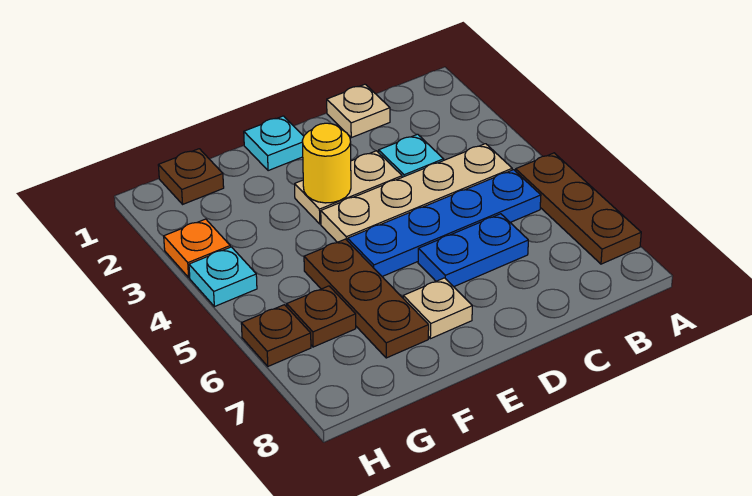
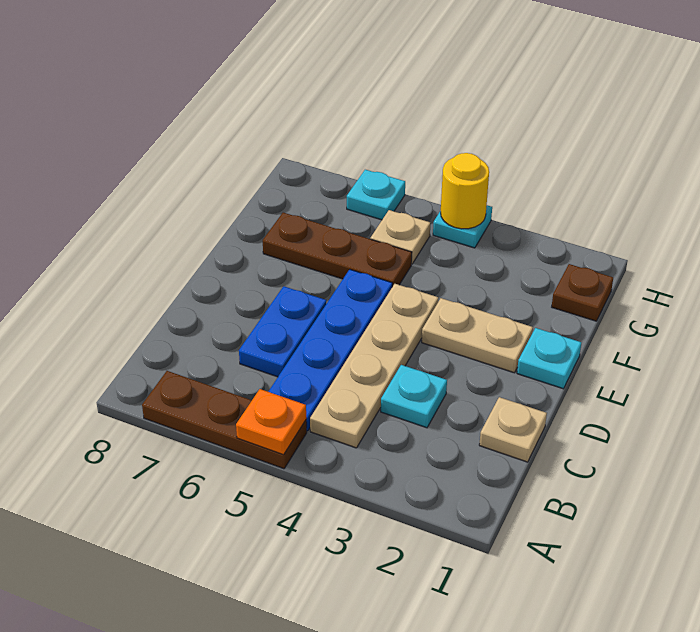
tan 1x2 plate [295,151,402,224] -> tan 1x2 plate turned to [422,298,533,373]
yellow 1x1 round brick [302,123,351,203] -> yellow 1x1 round brick moved to [441,153,489,229]
tan 1x1 plate [403,278,472,339] -> tan 1x1 plate moved to [370,210,430,264]
brown 1x1 plate [287,286,356,347] -> none
orange 1x1 plate [164,219,230,277] -> orange 1x1 plate moved to [236,389,306,455]
brown 1x1 plate [241,305,311,366] -> cyan 1x1 plate [347,170,405,220]

